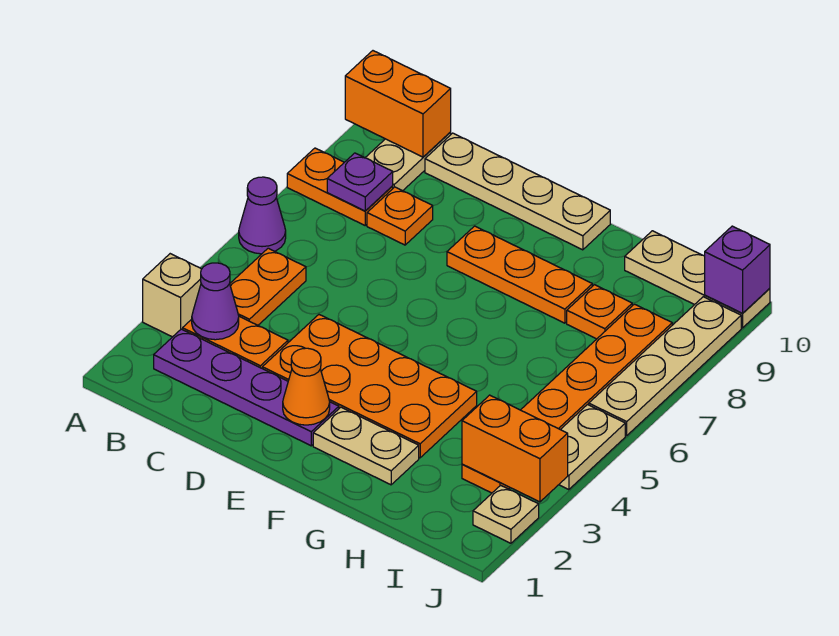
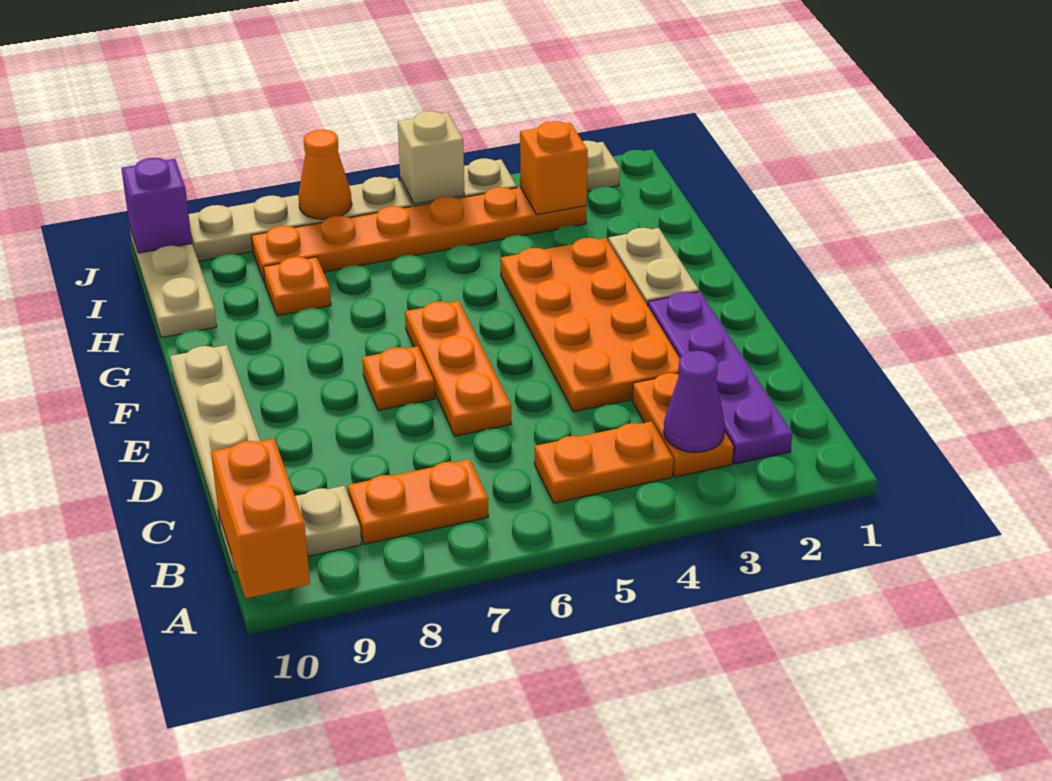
tan 1x1 brick [143,254,201,337] -> tan 1x1 brick moved to [398,111,464,204]
purple 1x1 cone [239,177,286,254] -> none
orange 1x2 plate [287,148,393,225] -> orange 1x2 plate turned to [348,460,488,544]
purple 1x1 plate [327,153,393,211] -> none
orange 1x1 plate [367,187,433,245] -> orange 1x1 plate moved to [362,346,435,410]
orange 1x1 cone [283,348,330,425] -> orange 1x1 cone moved to [298,129,352,219]
orange 1x3 plate [447,226,592,323] -> orange 1x3 plate moved to [405,301,511,436]
orange 1x2 brick [462,395,568,502] -> orange 1x1 brick [520,121,588,215]

